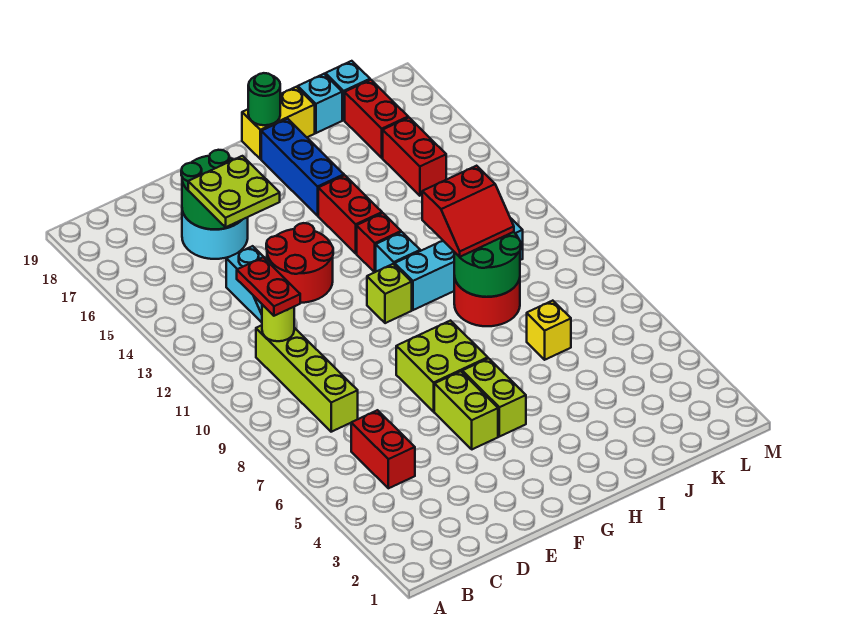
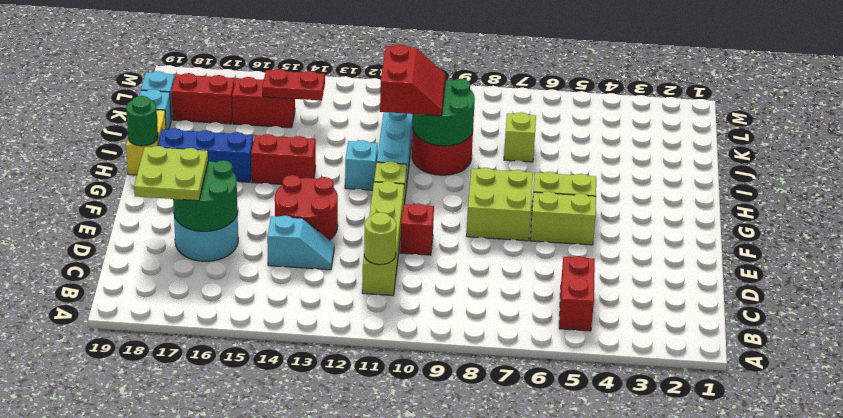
red 1x2 brick [351,410,415,488] -> red 1x2 brick turned to [559,256,595,331]
lime 1x4 brick [256,325,358,432] -> lime 1x4 brick turned to [362,181,404,296]
red 1x2 plate [237,257,300,316] -> red 1x2 plate moved to [262,69,325,101]
lime 2x2 plate [188,156,280,227] -> lime 2x2 plate moved to [134,146,208,201]
red 1x1 brick [357,213,401,272] -> red 1x1 brick moved to [400,203,434,255]
yellow 1x1 brick [527,301,571,360] -> lime 1x1 brick [504,112,536,162]

